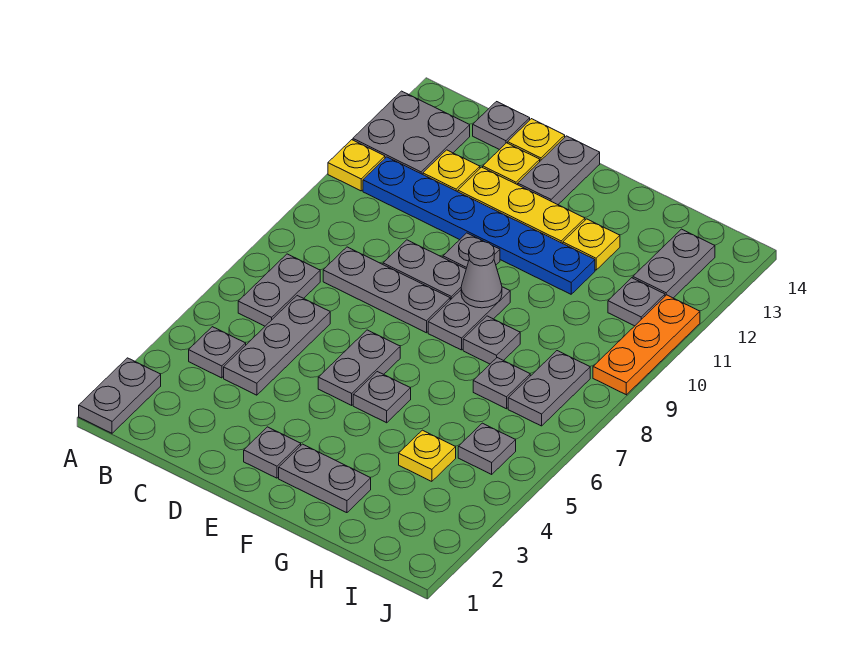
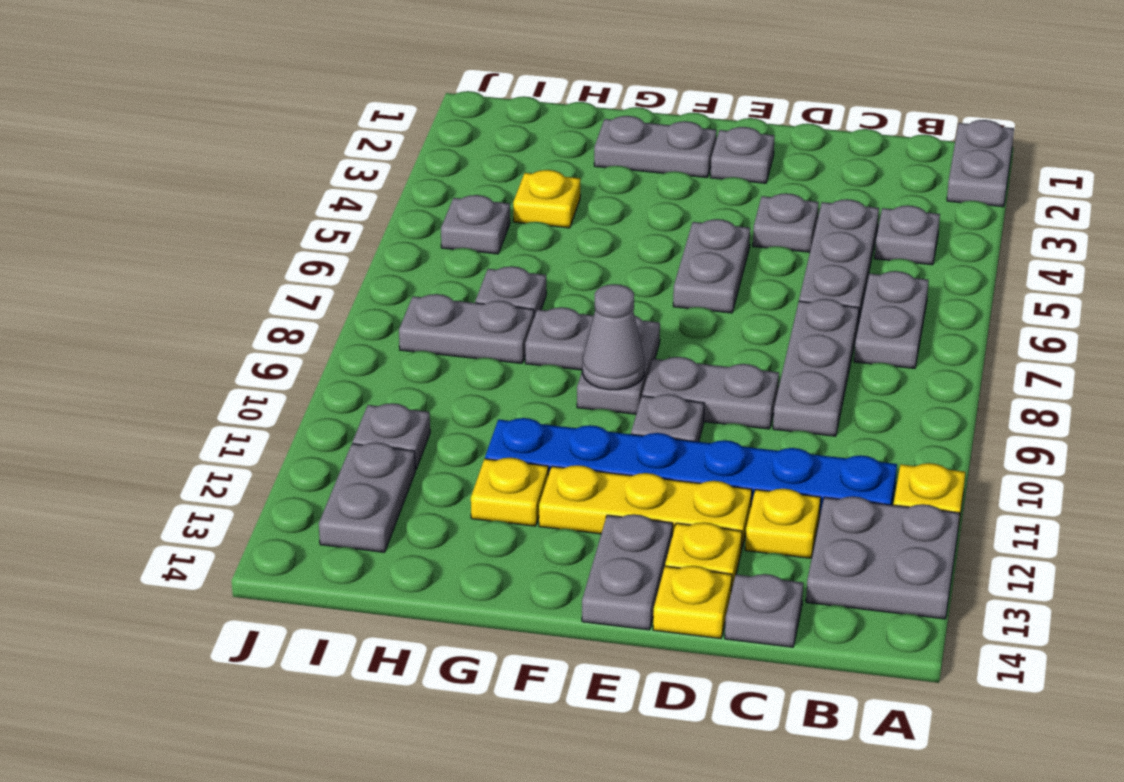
grey 1x3 plate [323,247,450,333] -> grey 1x3 plate turned to [773,299,859,436]
grey 1x1 plate [353,372,411,423] -> grey 1x1 plate moved to [753,193,819,252]
grey 1x2 plate [508,351,590,426] -> grey 1x2 plate turned to [399,294,534,363]
orange 1x3 plate [593,295,700,395] -> none

